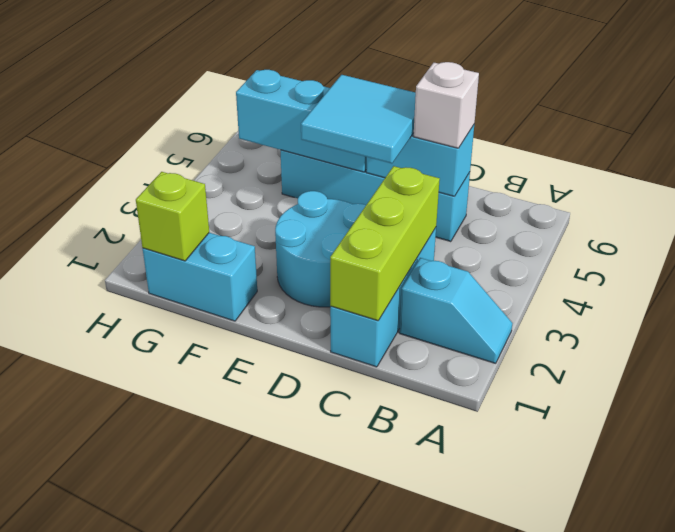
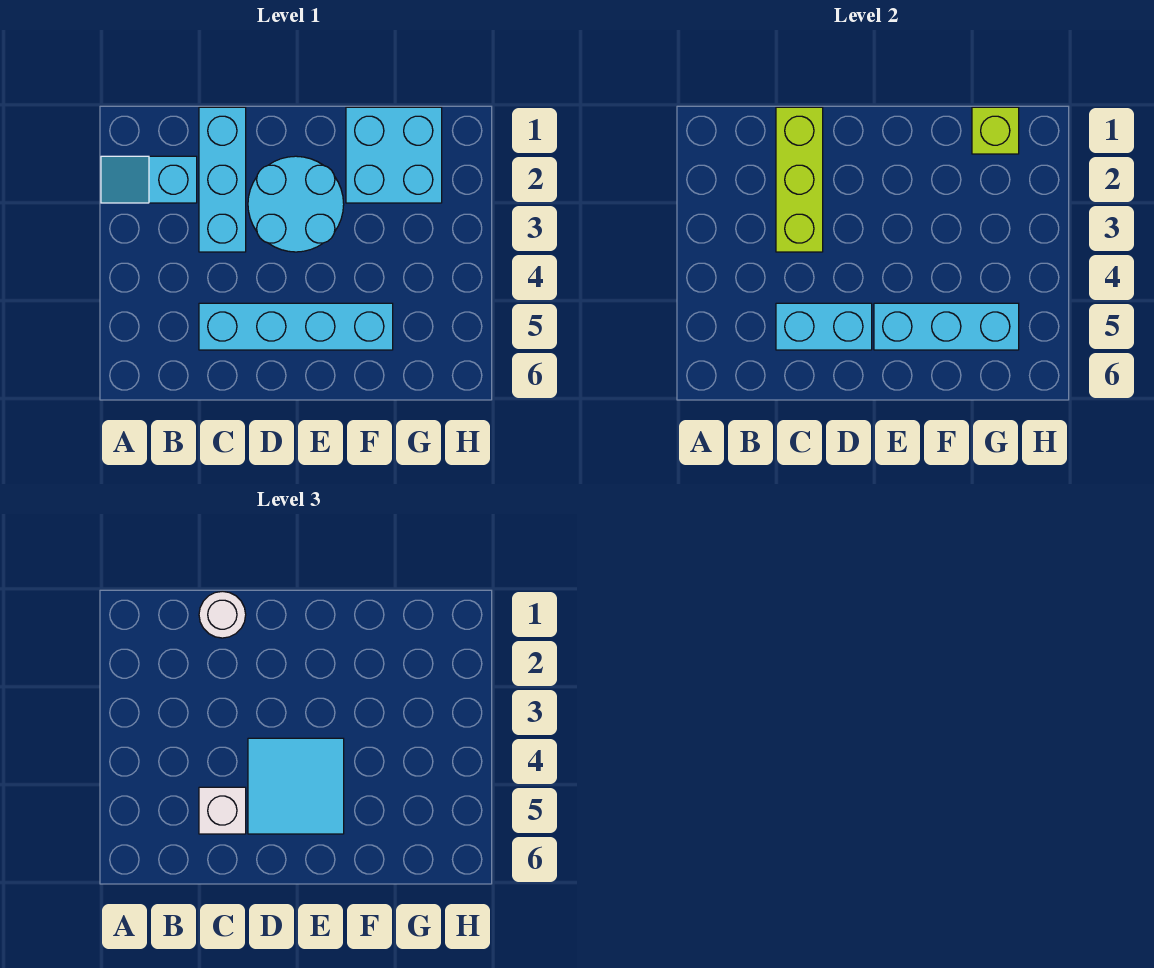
none -> white 1x1 round brick [199,591,246,638]
cyan 1x2 brick [143,233,257,321] -> cyan 2x2 brick [346,107,442,203]

